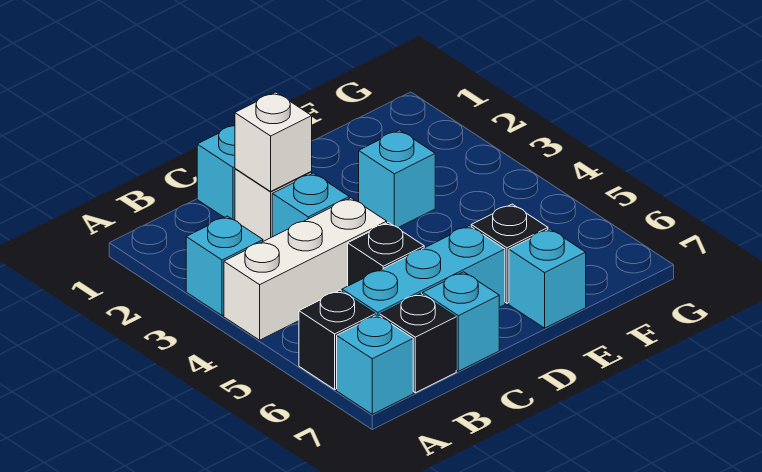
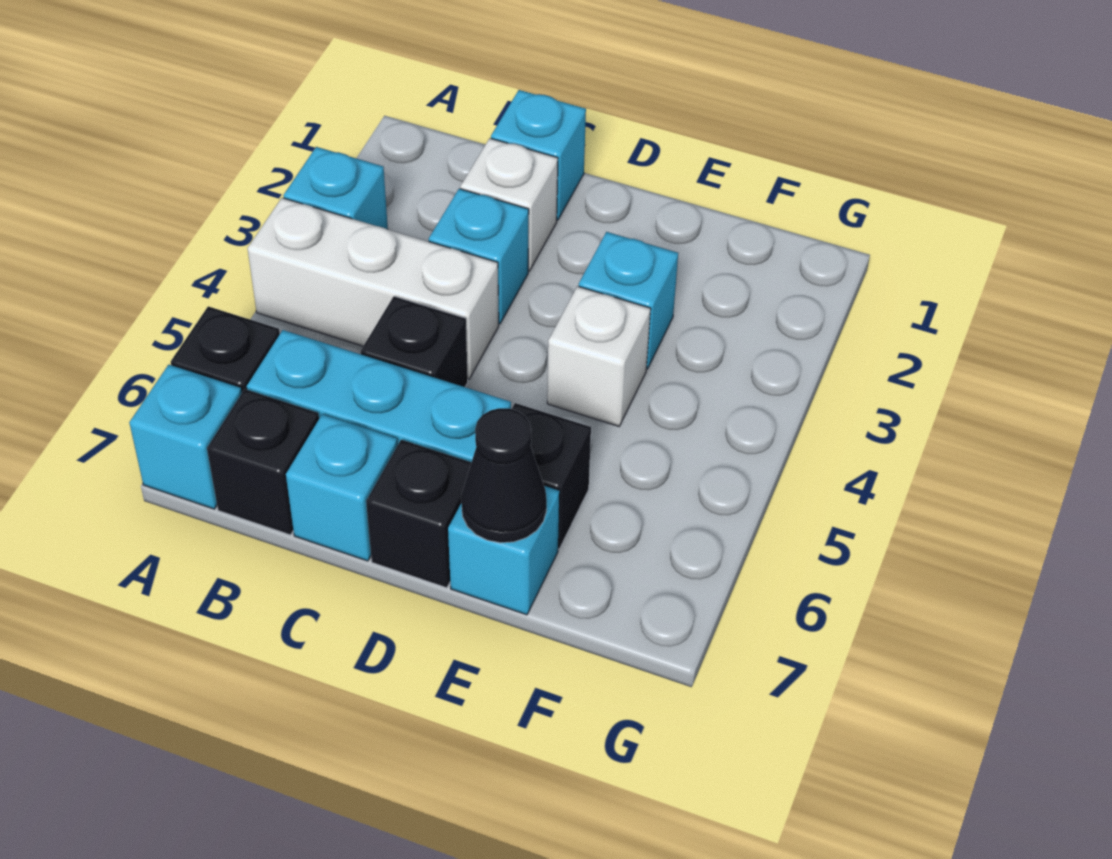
white 1x1 brick [235,92,312,191] -> white 1x1 brick moved to [547,286,651,426]
none -> black 1x1 brick [366,440,471,588]
none -> black 1x1 cone [461,408,547,543]

